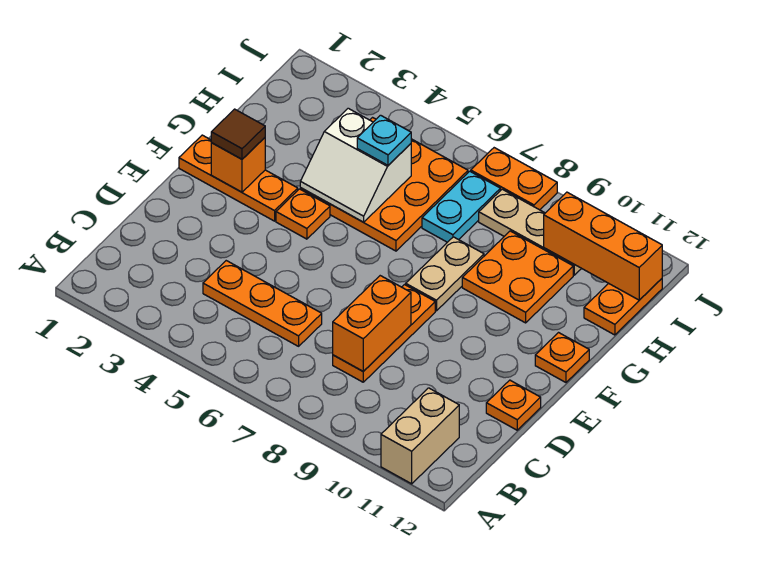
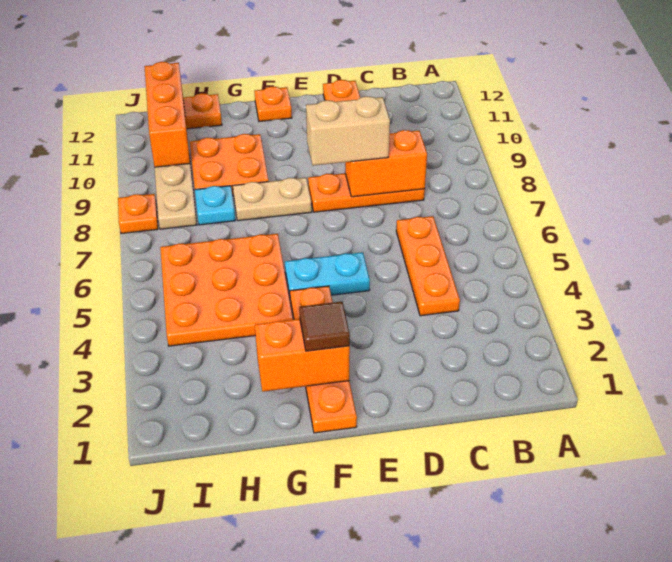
tan 1x2 brick [381,388,459,484] -> tan 1x2 brick moved to [306,96,390,166]
orange 1x1 brick [211,138,265,192] -> orange 1x2 brick [255,319,350,392]
white 2x2 slope [300,108,411,222] -> none
cyan 1x1 plate [357,115,411,165] -> cyan 1x1 plate moved to [195,186,235,225]
cyan 1x2 plate [422,171,500,242] -> cyan 1x2 plate moved to [285,252,370,296]
orange 1x2 plate [471,148,557,210] -> orange 1x1 plate [118,194,158,234]

